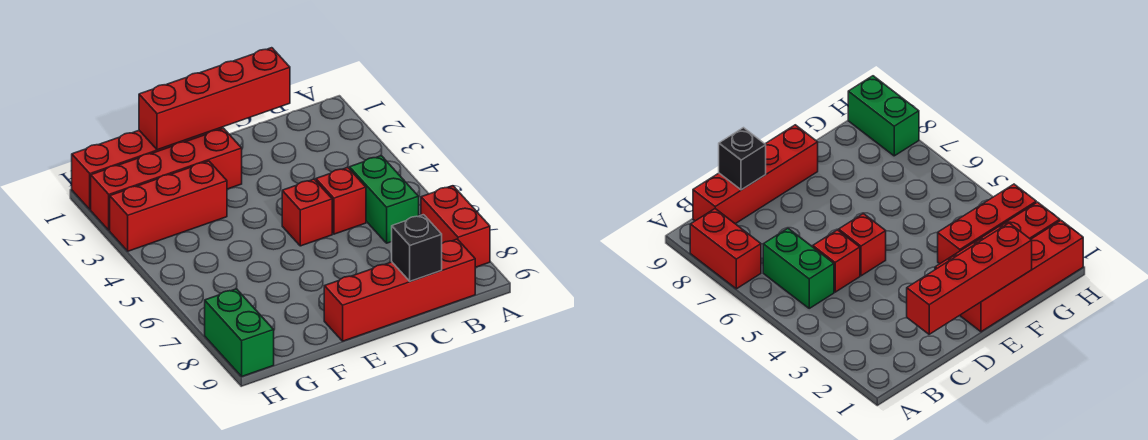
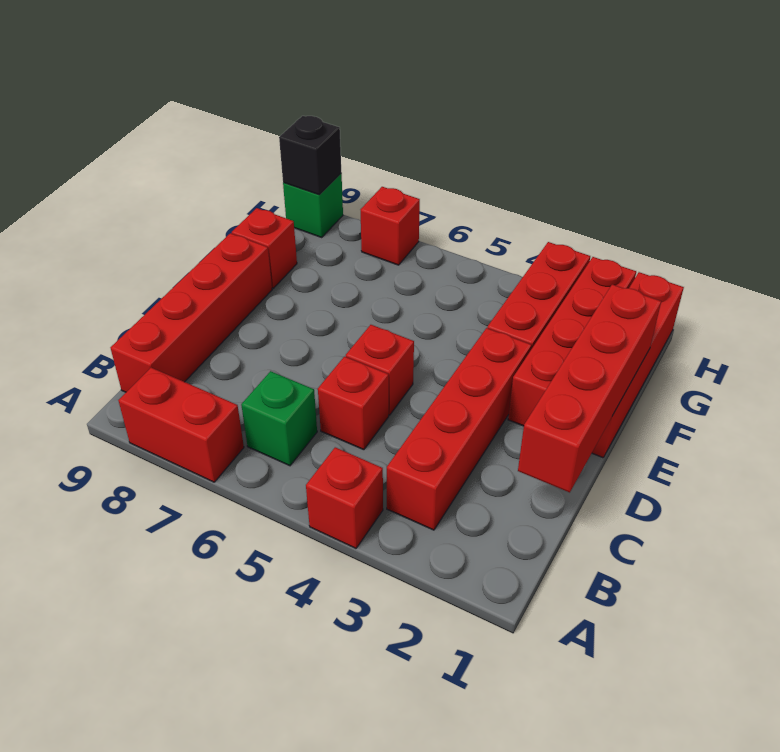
none -> red 1x1 brick [306,447,383,548]
none -> red 1x4 brick [387,328,532,530]
green 1x2 brick [349,156,419,243] -> green 1x1 brick [241,371,317,466]
black 1x1 brick [392,215,442,281] -> black 1x1 brick moved to [279,116,341,195]
none -> red 1x1 brick [232,208,297,288]
none -> red 1x1 brick [361,187,420,265]
green 1x2 brick [205,289,274,376] -> green 1x1 brick [283,173,343,237]

